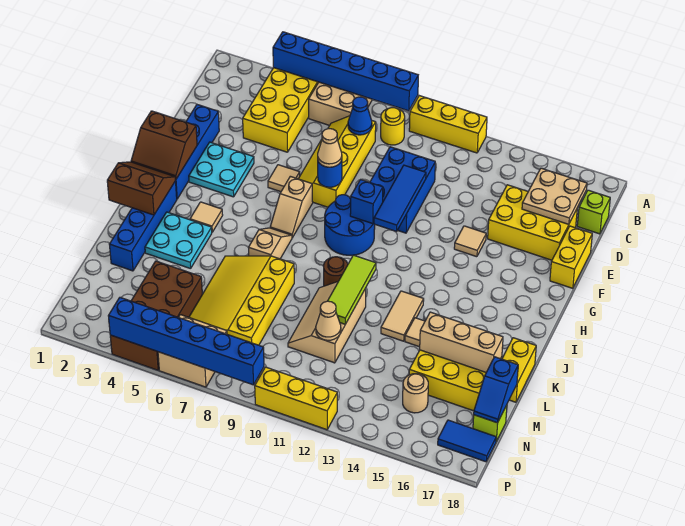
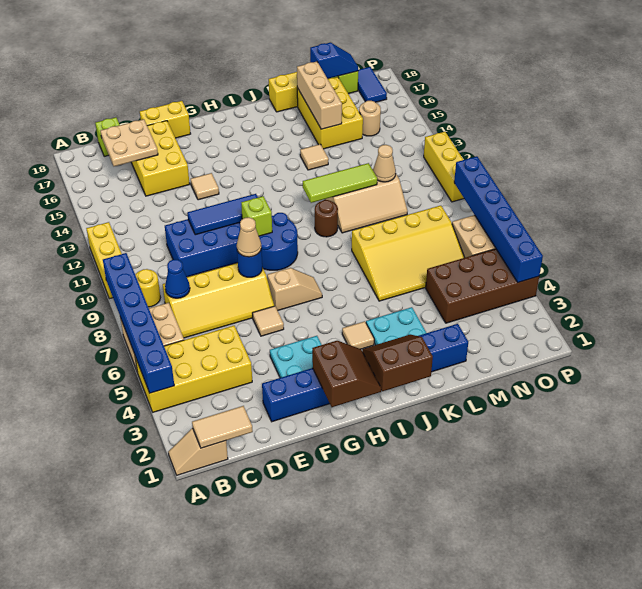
blue 1x1 brick [350,180,383,224] -> lime 1x1 brick [241,196,272,236]
brown 2x2 slope [107,162,176,215] -> brown 2x2 slope turned to [362,334,433,391]
tan 1x2 slope [248,228,292,259] -> tan 1x2 slope moved to [168,428,228,475]
tan 1x2 tile [381,291,424,341] -> tan 1x2 tile moved to [192,406,253,448]

